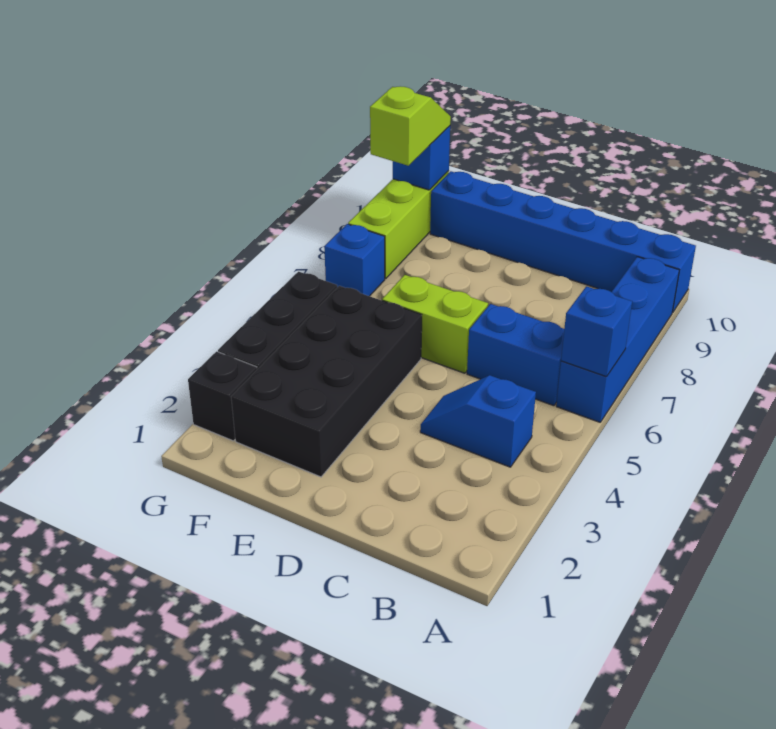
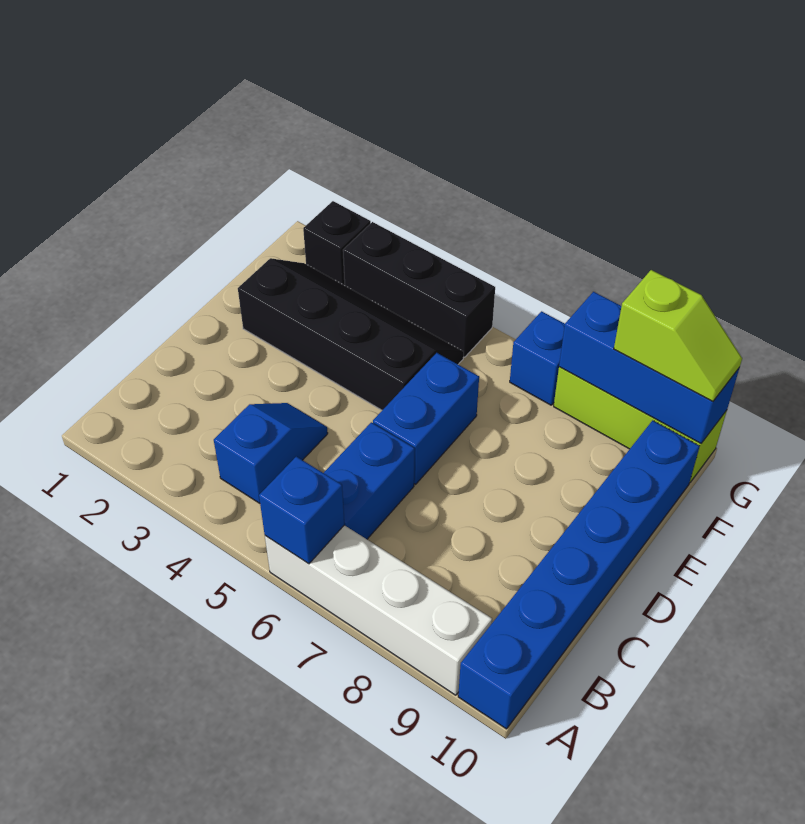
blue 1x4 brick [556,257,679,422] -> white 1x4 brick [265,525,492,695]
lime 1x2 brick [382,275,488,373] -> blue 1x2 brick [373,353,479,484]
black 2x4 brick [231,286,422,477] -> black 2x4 slope [238,258,464,410]
blue 1x1 brick [393,126,450,190] -> blue 1x3 brick [559,292,739,443]

